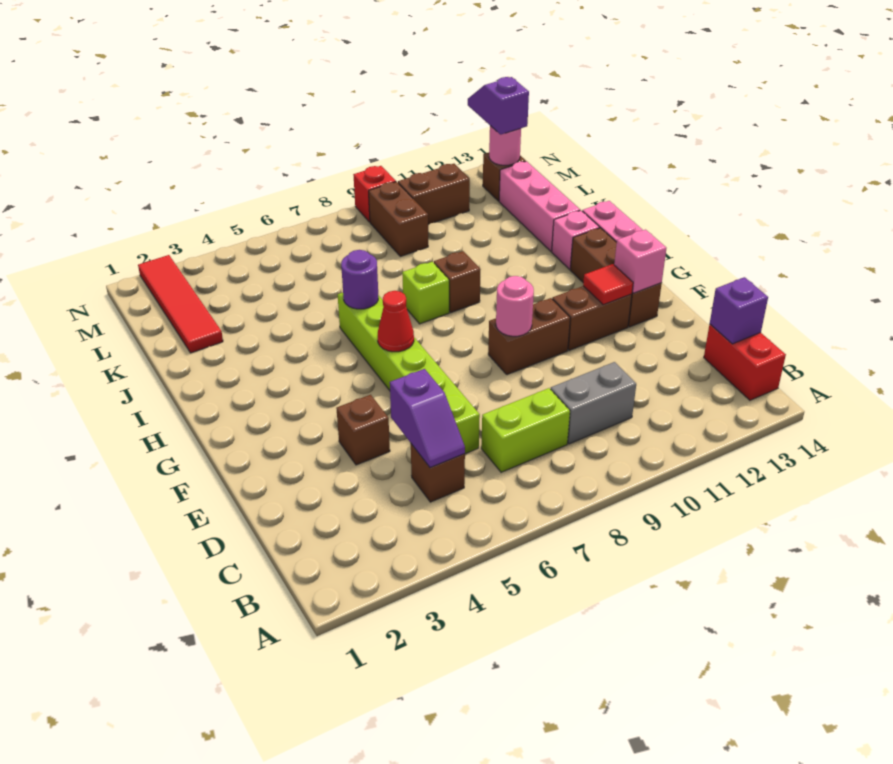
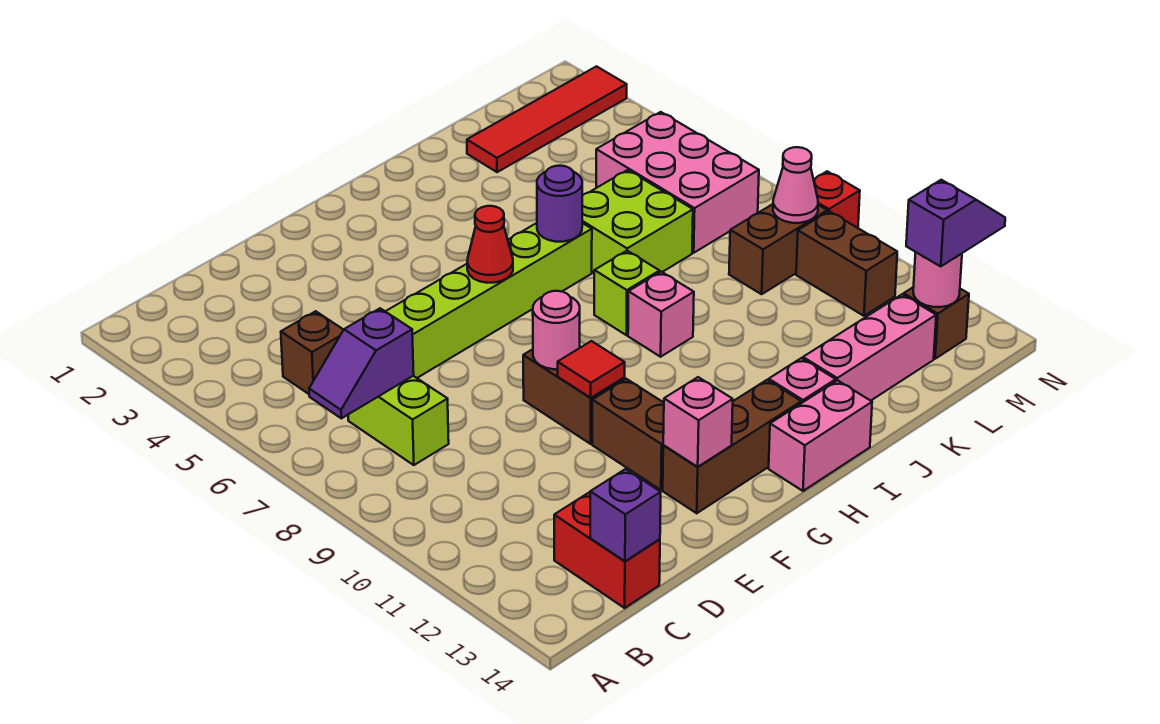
red 1x2 brick [704,324,786,400] -> red 1x2 brick turned to [554,492,660,608]
purple 1x2 slope [390,369,465,468] -> purple 1x2 slope moved to [309,308,414,418]
grey 1x2 brick [551,362,636,444] -> none
brown 1x1 brick [336,395,390,465] -> none
red 1x1 tile [583,264,633,305] -> red 1x1 tile moved to [558,341,625,398]
brown 1x1 brick [434,251,481,312] -> pink 1x1 brick [628,272,694,357]
none -> lime 2x2 brick [582,170,693,273]
none -> pink 2x3 brick [596,112,759,253]
none -> pink 1x1 cone [773,147,818,223]

